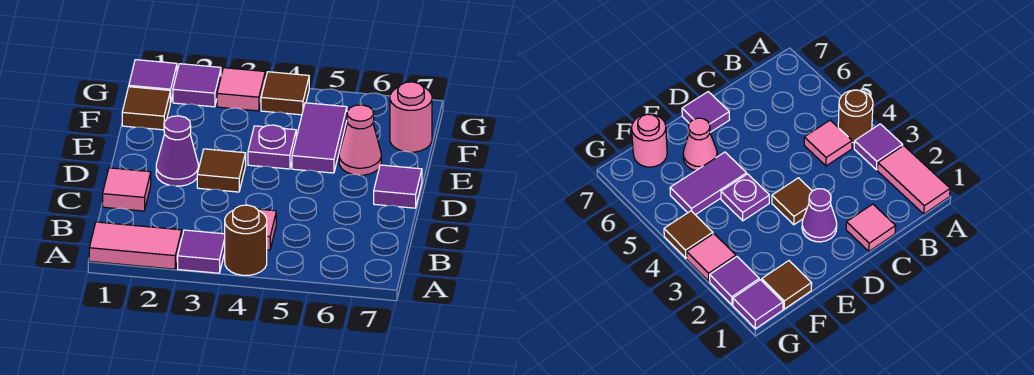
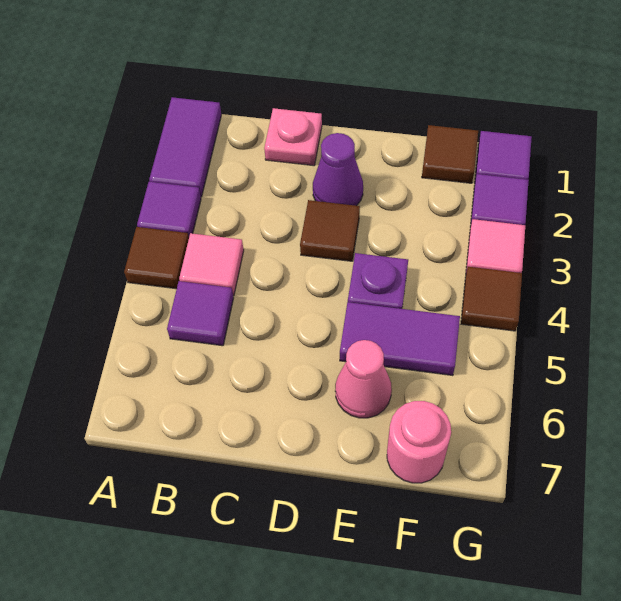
pink 1x2 tile [89,222,182,269] -> purple 1x2 tile [149,97,221,197]
brown 1x1 round brick [225,205,267,275] -> brown 1x1 tile [124,227,189,289]
pink 1x1 tile [103,168,151,211] -> pink 1x1 plate [264,108,322,166]
purple 1x1 tile [374,165,422,208] -> purple 1x1 tile moved to [167,281,233,346]

